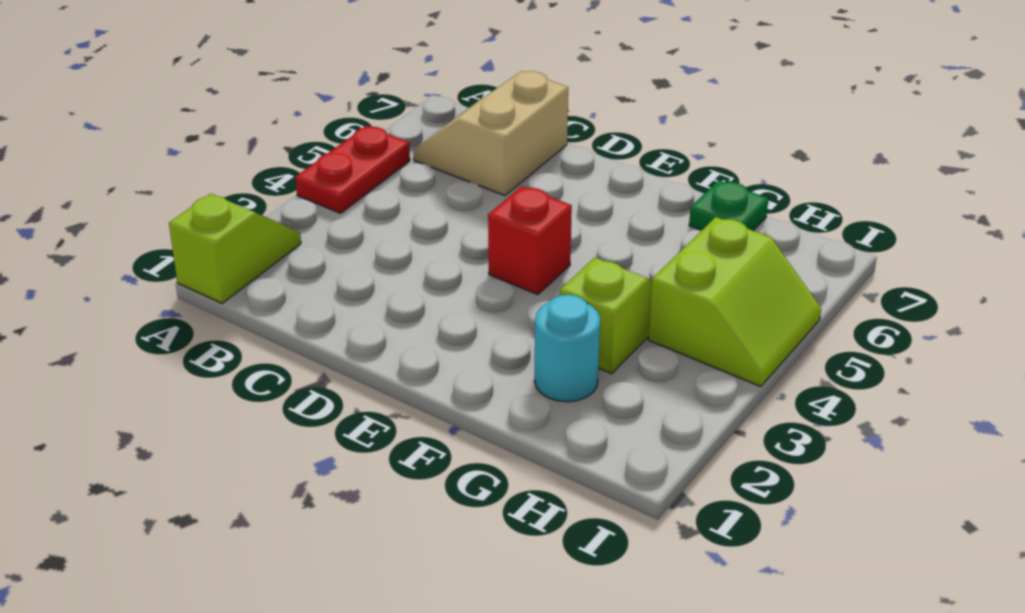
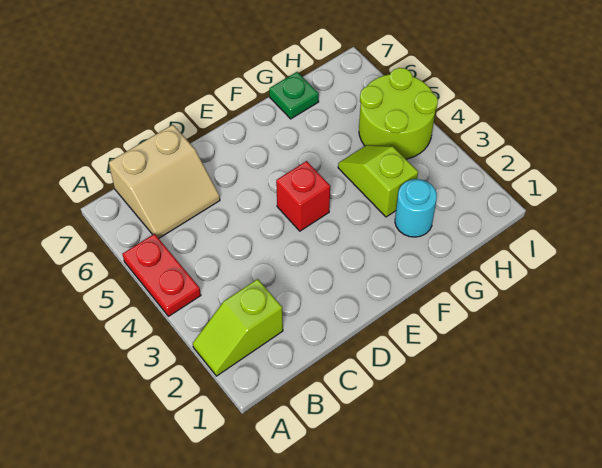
lime 1x2 slope [169,194,301,303] -> lime 1x2 slope turned to [193,279,283,376]
tan 2x2 slope [413,71,568,196] -> tan 2x2 slope turned to [109,125,220,238]
lime 2x2 slope [649,217,821,386] -> lime 2x2 round brick [359,68,438,159]

